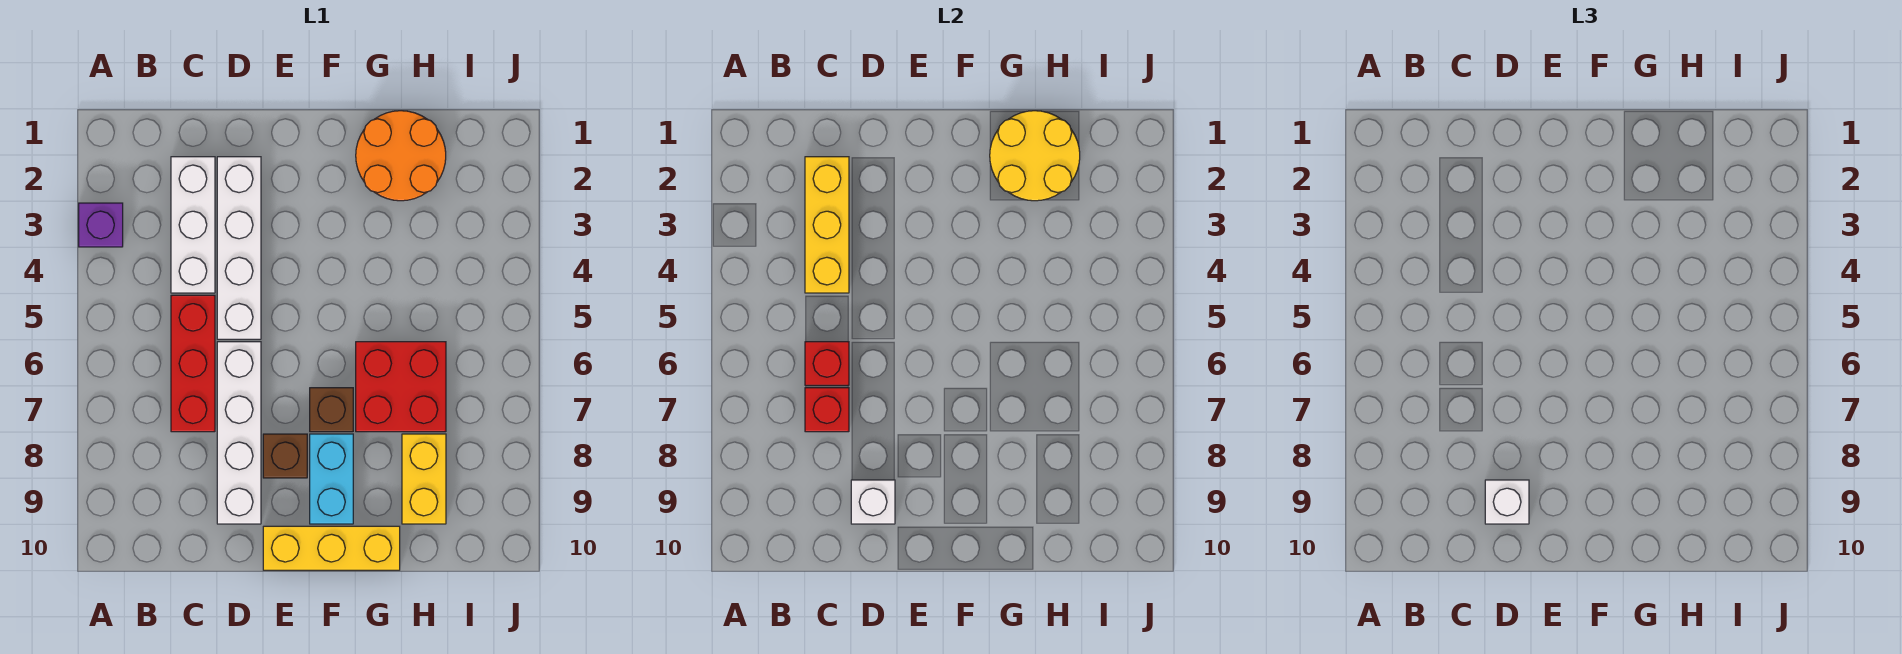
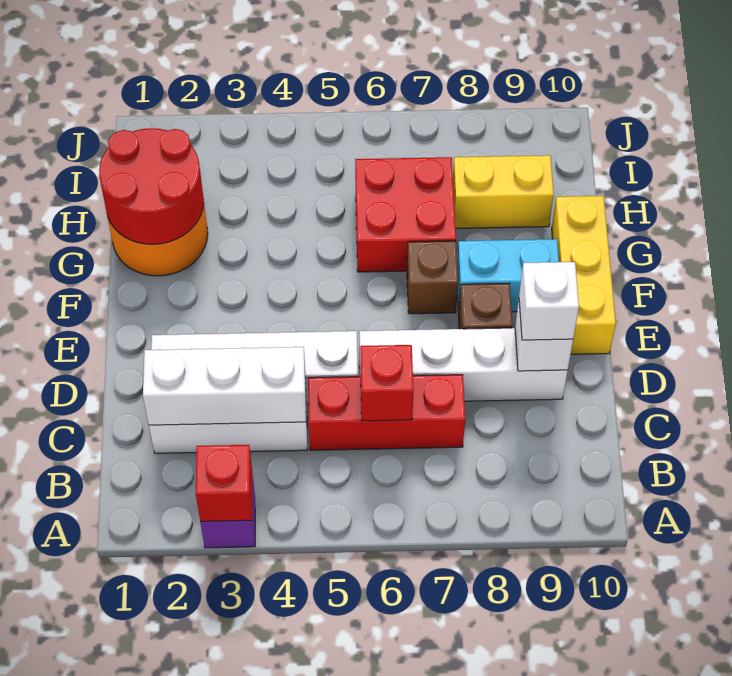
yellow 1x3 brick [805,157,849,293] -> white 1x3 brick [143,347,306,425]
red 1x1 brick [805,388,849,432] -> red 1x1 brick moved to [196,445,252,521]
yellow 2x2 round brick [990,111,1080,201] -> red 2x2 round brick [99,128,204,244]

